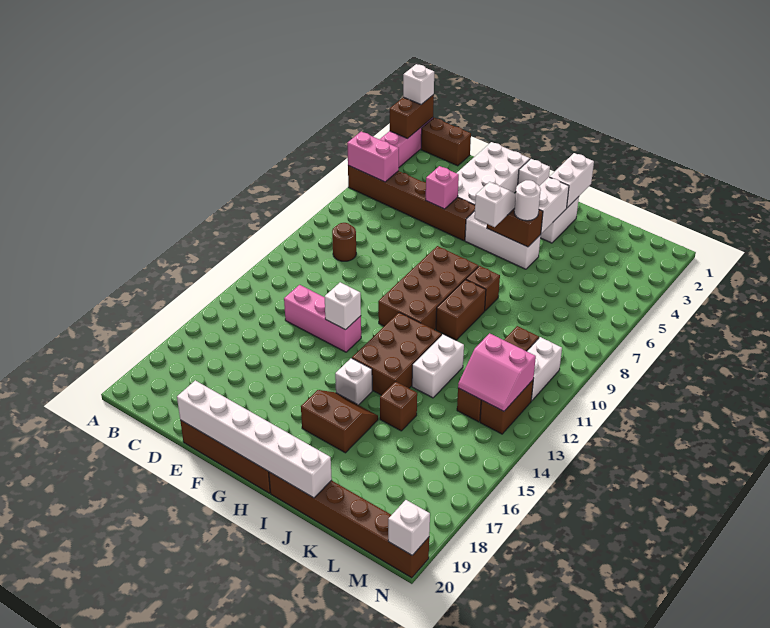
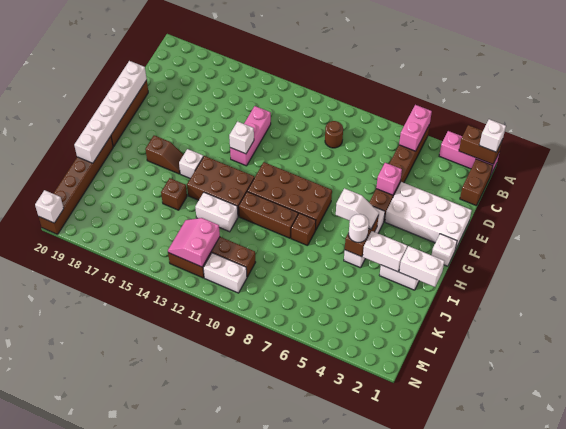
brown 2x2 slope [301,390,378,453] -> brown 1x2 slope [145,135,184,174]
brown 1x2 brick [436,280,486,340] -> brown 1x3 brick [239,192,298,238]

